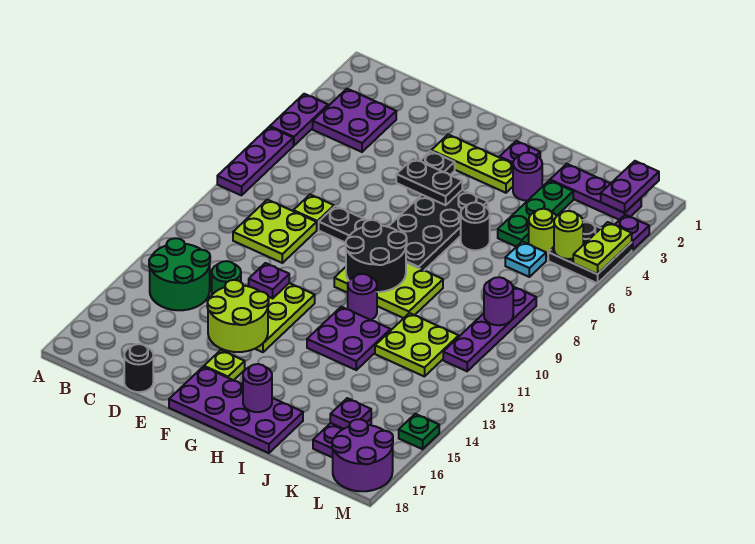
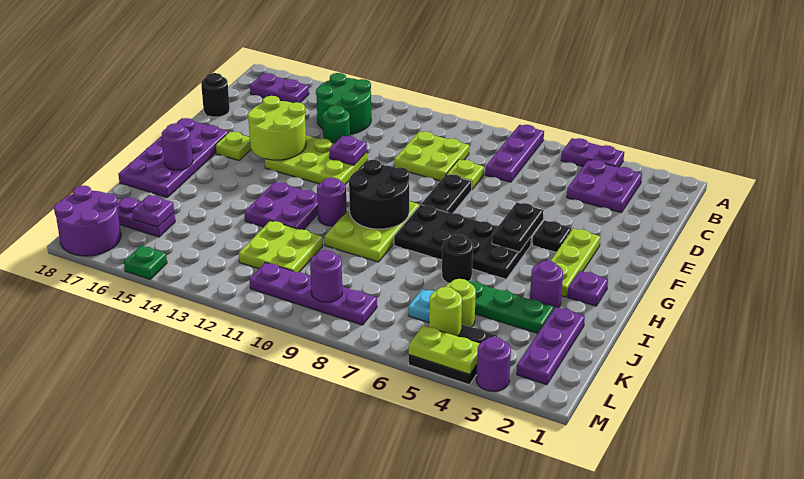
purple 1x3 plate [217,127,293,195] -> purple 1x3 plate turned to [485,125,544,182]
purple 1x2 plate [601,161,659,213] -> purple 1x2 plate moved to [250,73,309,103]
purple 1x1 plate [615,215,649,250] -> purple 1x1 round brick [476,337,511,391]

